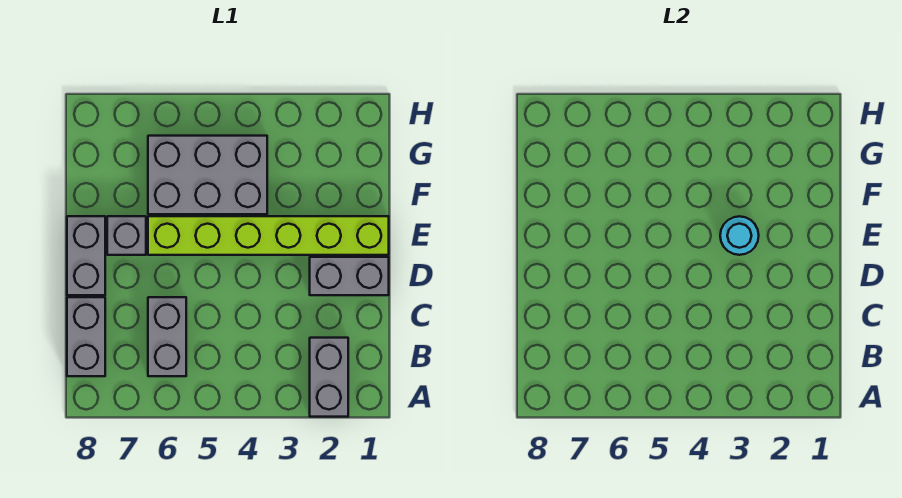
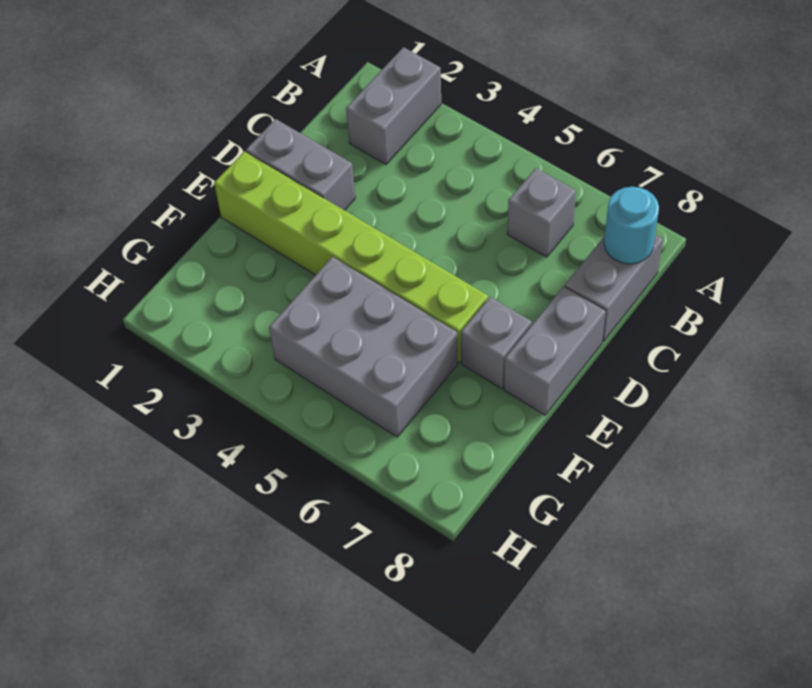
grey 1x2 brick [148,297,186,376] -> grey 1x1 brick [507,168,576,257]
cyan 1x1 round brick [720,216,759,255] -> cyan 1x1 round brick moved to [604,187,659,264]

